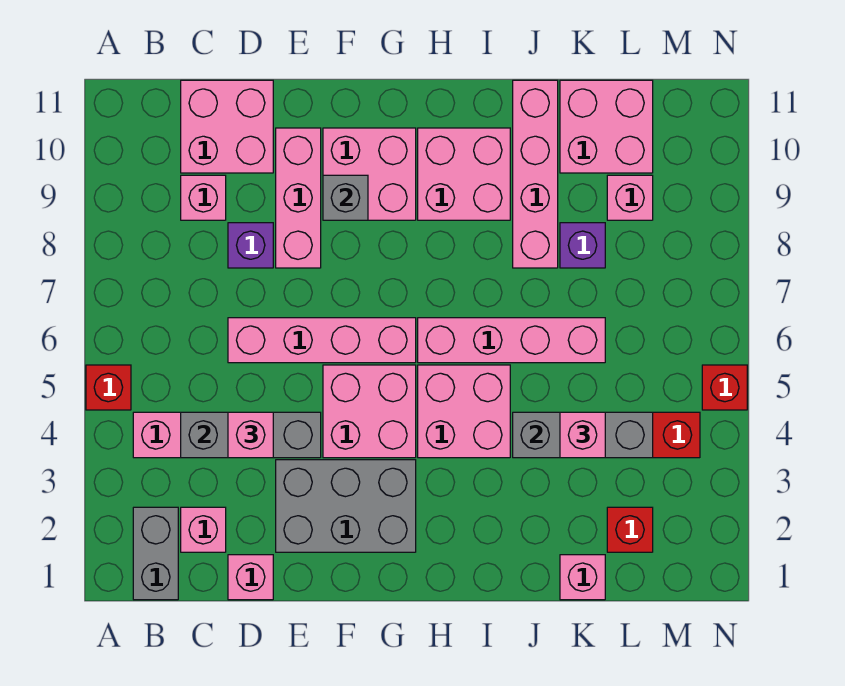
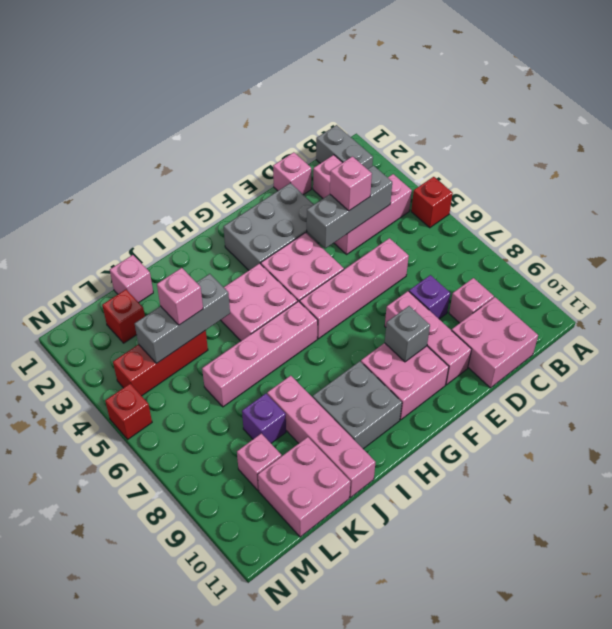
pink 2x2 brick [418,128,510,220] -> grey 2x2 brick [313,361,402,449]

